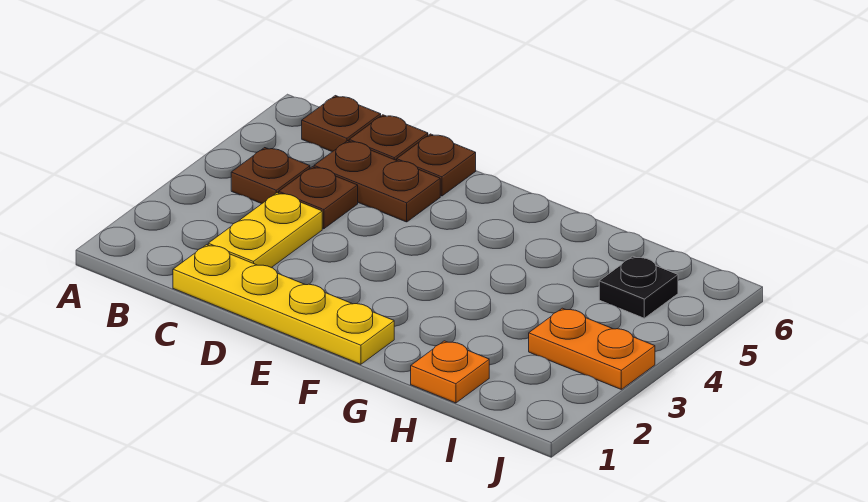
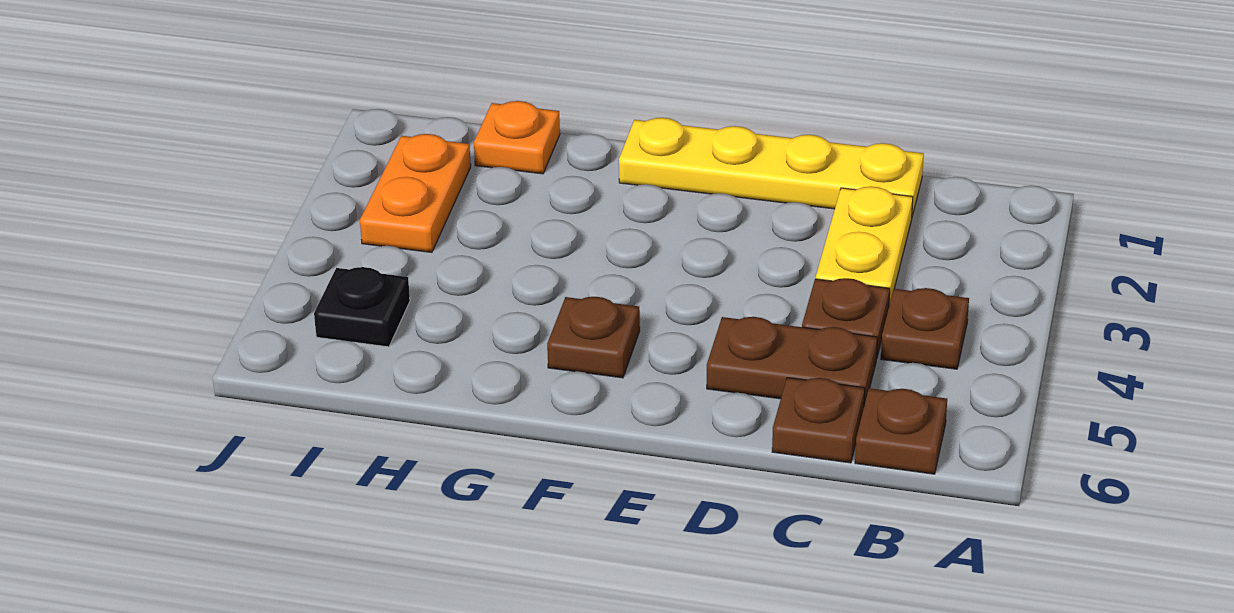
brown 1x1 plate [397,134,476,196] -> brown 1x1 plate moved to [547,297,640,378]
orange 1x2 plate [529,308,655,389] -> orange 1x2 plate turned to [360,134,471,252]

